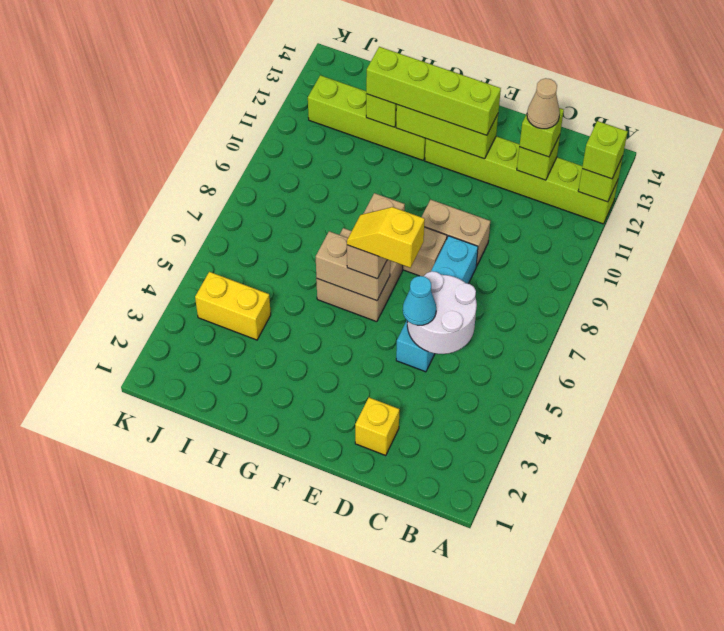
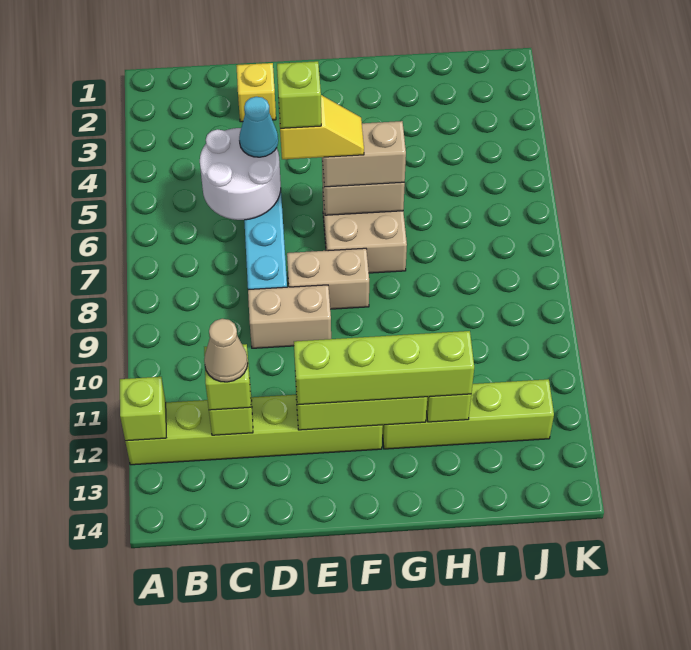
lime 1x1 brick [582,121,628,179] -> lime 1x1 brick moved to [277,61,321,128]
tan 1x2 brick [347,193,405,279] -> tan 1x2 brick turned to [322,121,406,187]
yellow 1x2 brick [195,272,271,340] -> none

